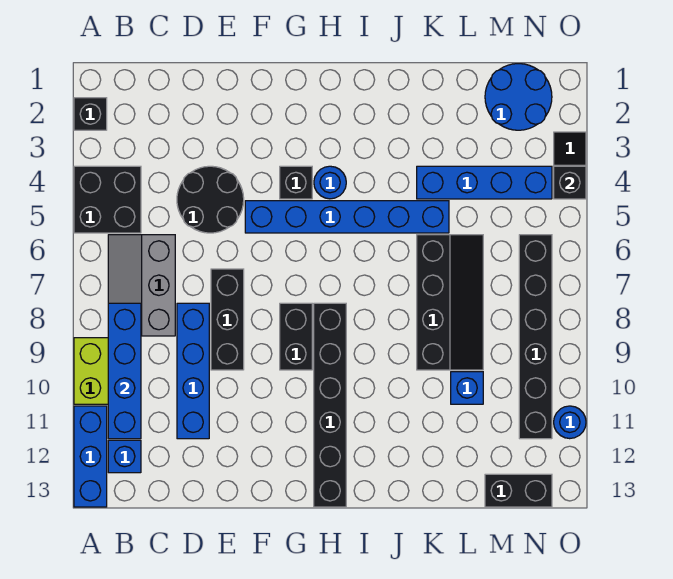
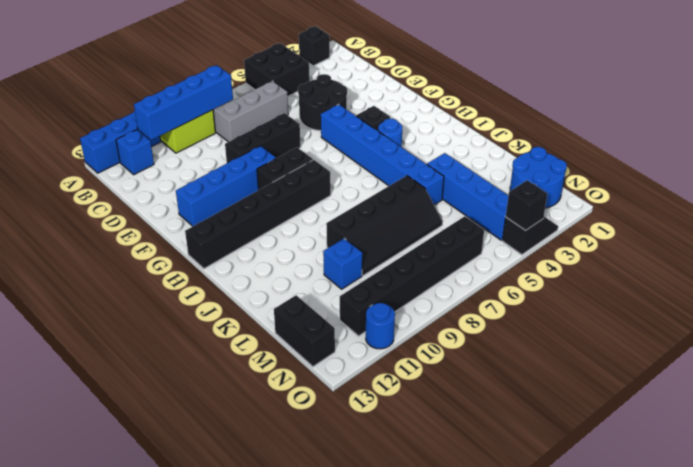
blue 1x4 brick [177,303,209,439] -> blue 1x4 brick moved to [176,146,276,226]

